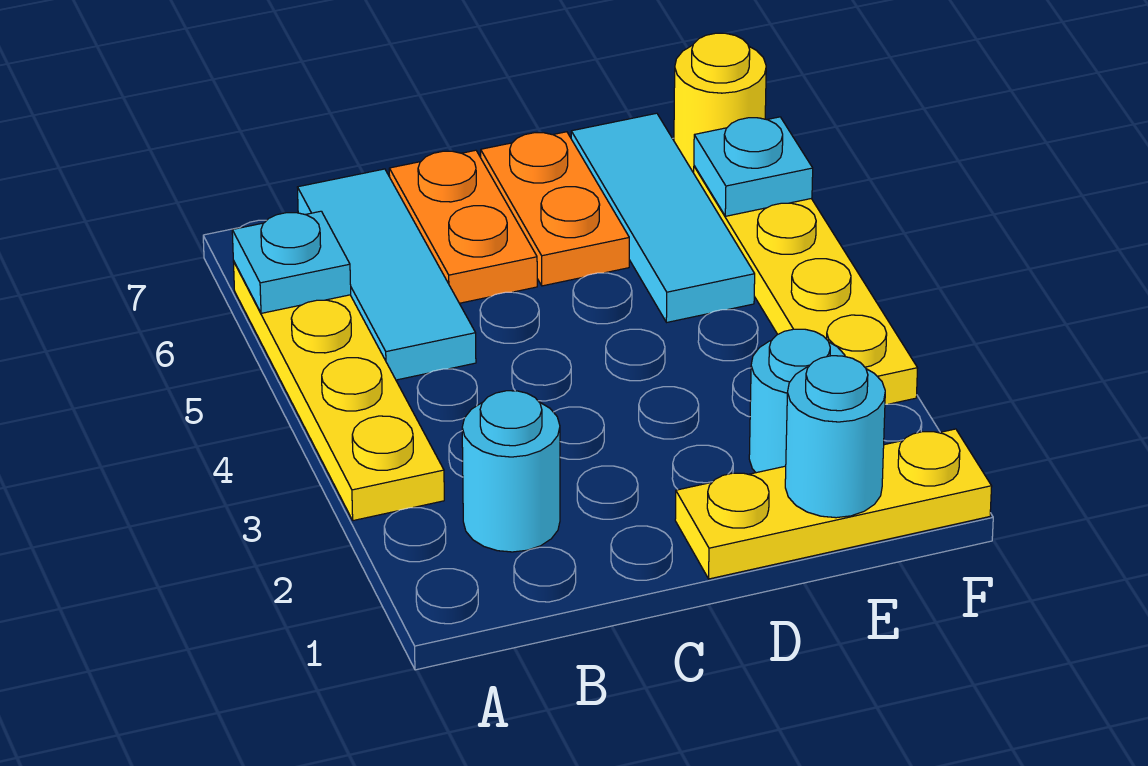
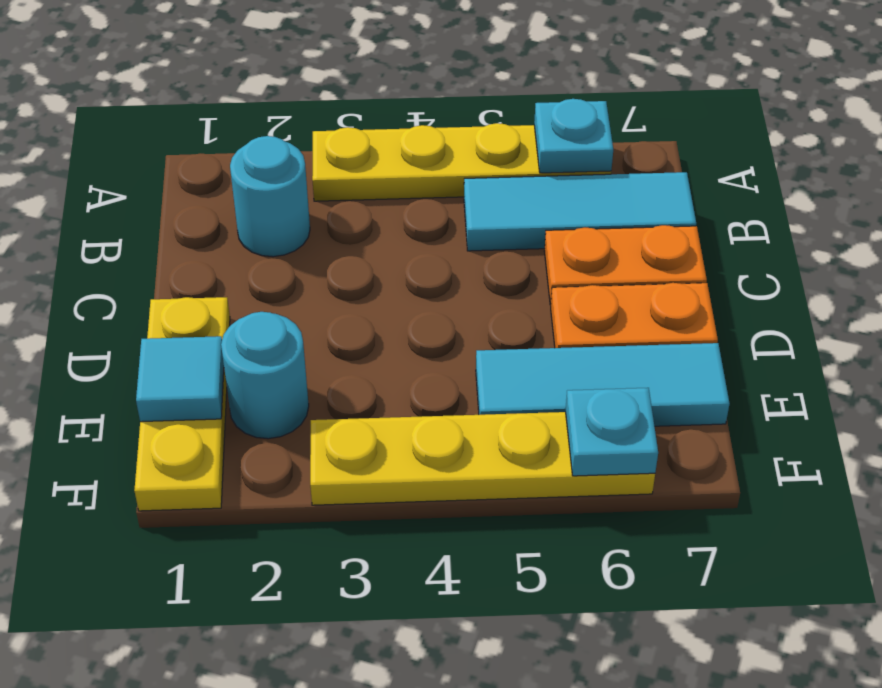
cyan 1x1 round brick [785,356,885,518] -> cyan 1x1 tile [136,336,224,422]
yellow 1x1 round brick [674,33,766,173] -> none

